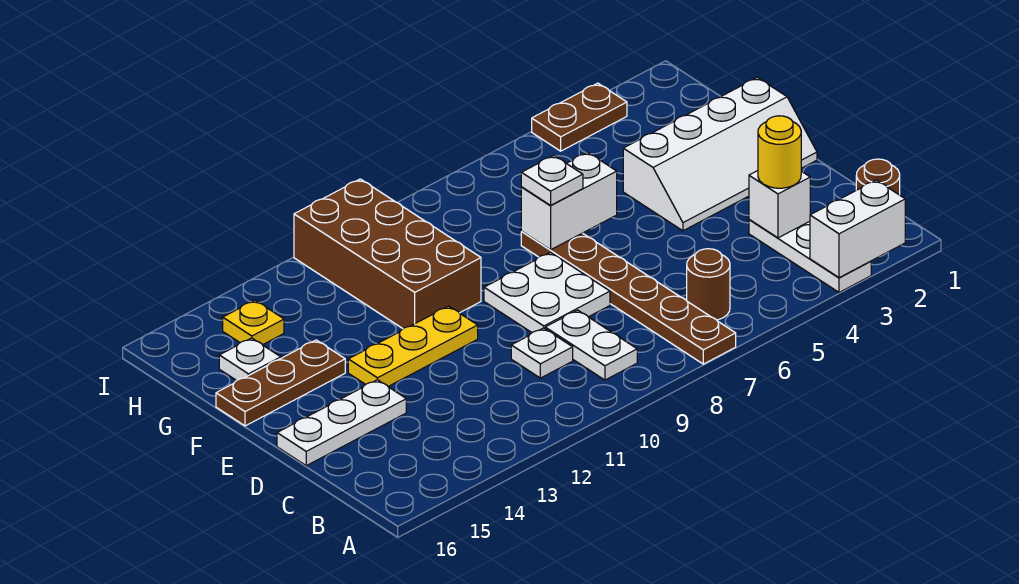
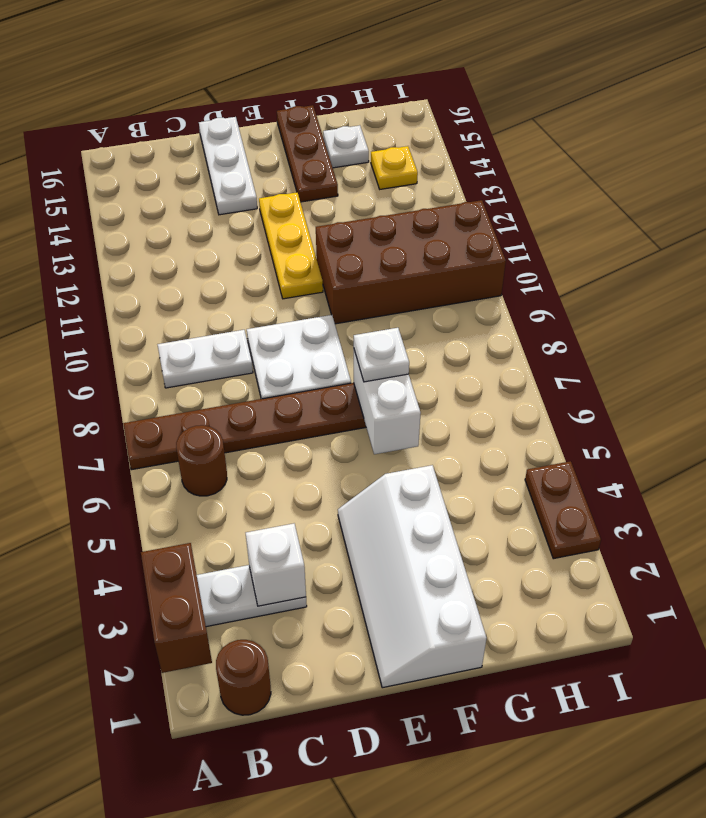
white 1x2 brick [810,180,905,278] -> brown 1x2 brick [141,543,212,673]
yellow 1x1 round brick [758,116,801,188] -> none
white 1x1 plate [511,328,573,378] -> none

